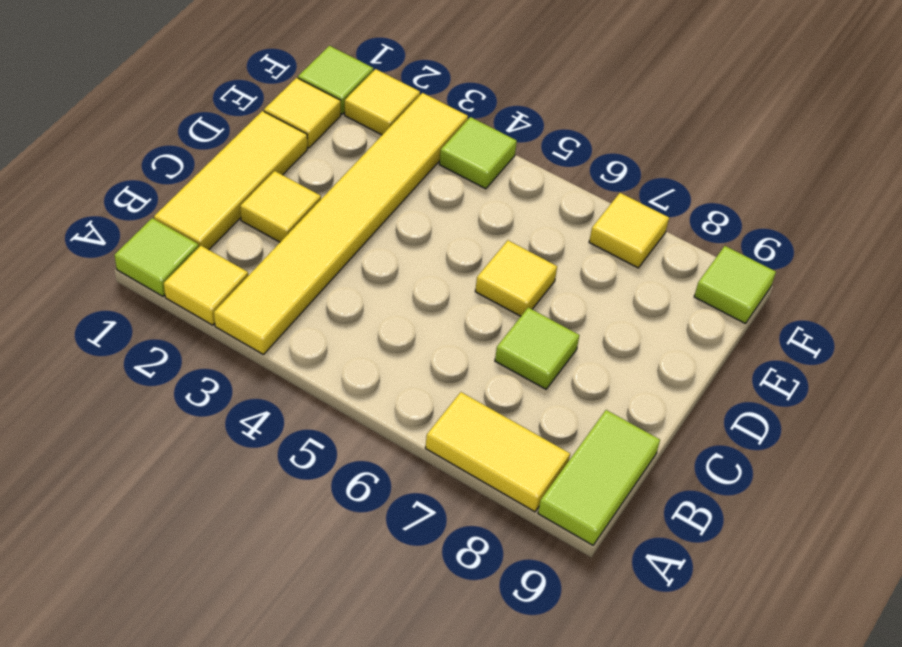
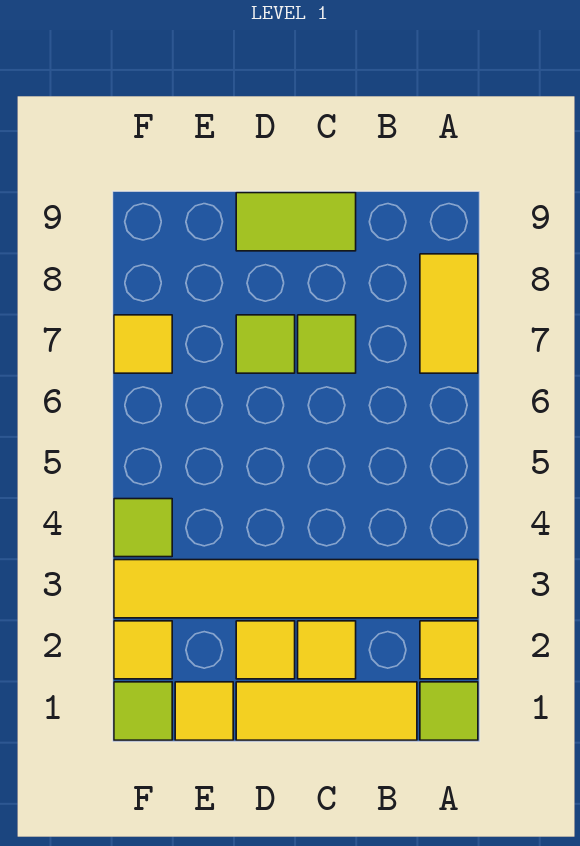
lime 1x2 tile [538,410,660,545] -> lime 1x2 tile moved to [236,193,356,251]
yellow 1x1 tile [475,240,557,316] -> yellow 1x1 tile moved to [236,621,295,679]
lime 1x1 tile [694,246,776,324] -> lime 1x1 tile moved to [236,315,295,373]

